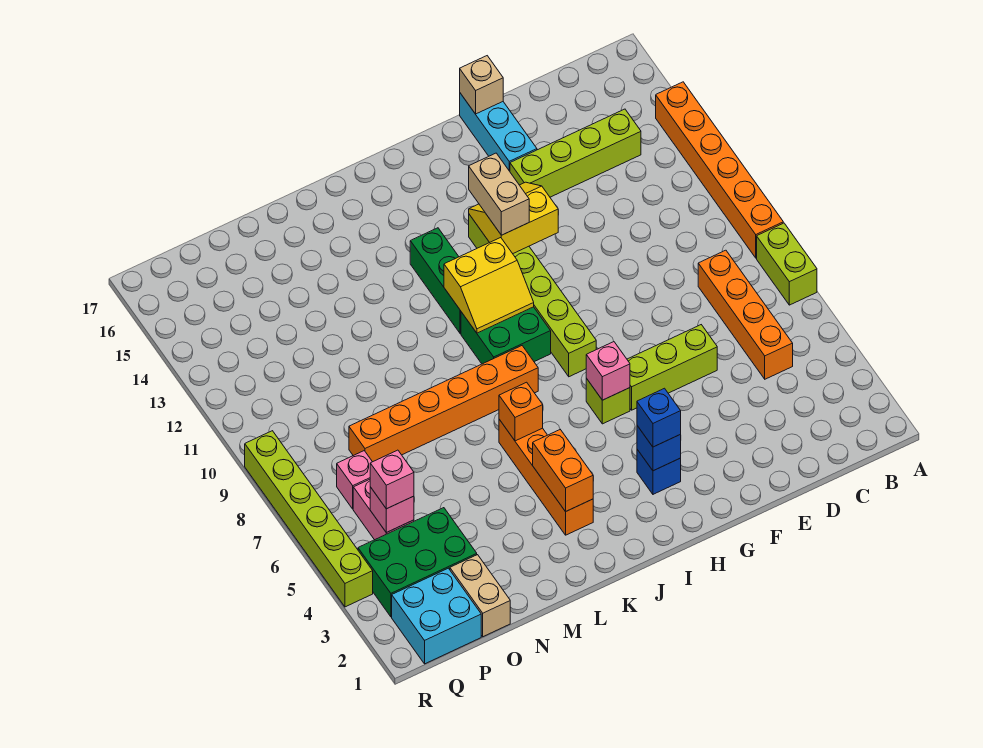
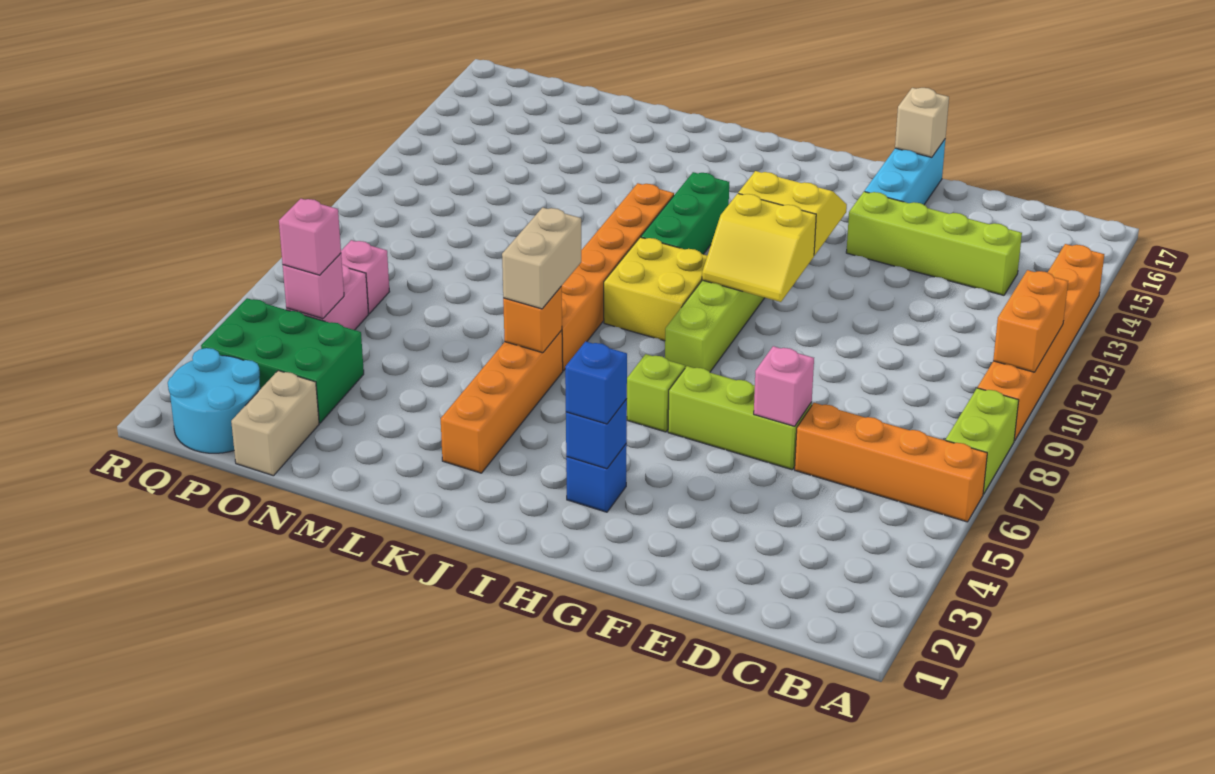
orange 1x4 brick [698,250,793,379] -> orange 1x4 brick turned to [795,403,987,522]
pink 1x1 brick [586,342,630,400] -> pink 1x1 brick moved to [754,346,814,426]
tan 1x2 brick [469,153,529,235] -> tan 1x2 brick moved to [502,207,581,309]
green 2x2 brick [461,307,551,364] -> yellow 2x2 brick [604,237,707,341]
yellow 2x2 slope [444,238,534,333] -> yellow 2x2 slope moved to [702,194,816,302]
orange 1x6 brick [349,346,538,462] -> orange 1x6 brick turned to [561,183,674,371]
orange 1x2 brick [533,430,593,512] -> orange 1x2 brick moved to [993,270,1068,372]
cyan 2x2 brick [392,568,481,664] -> cyan 2x2 round brick [168,348,260,453]
lime 1x6 brick [245,431,373,607] -> none

